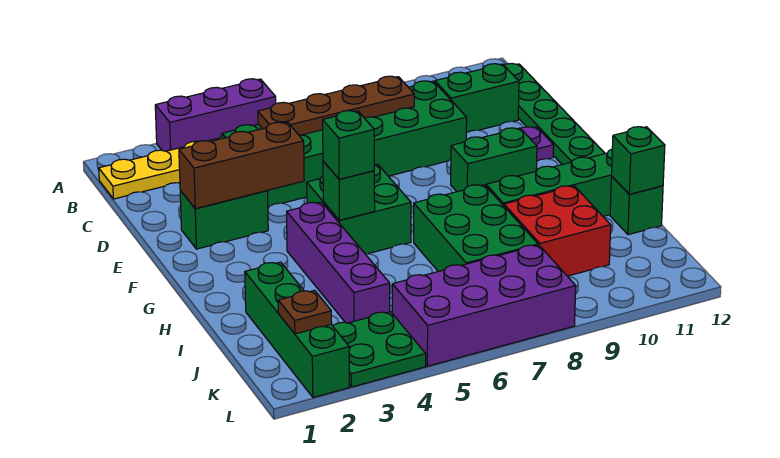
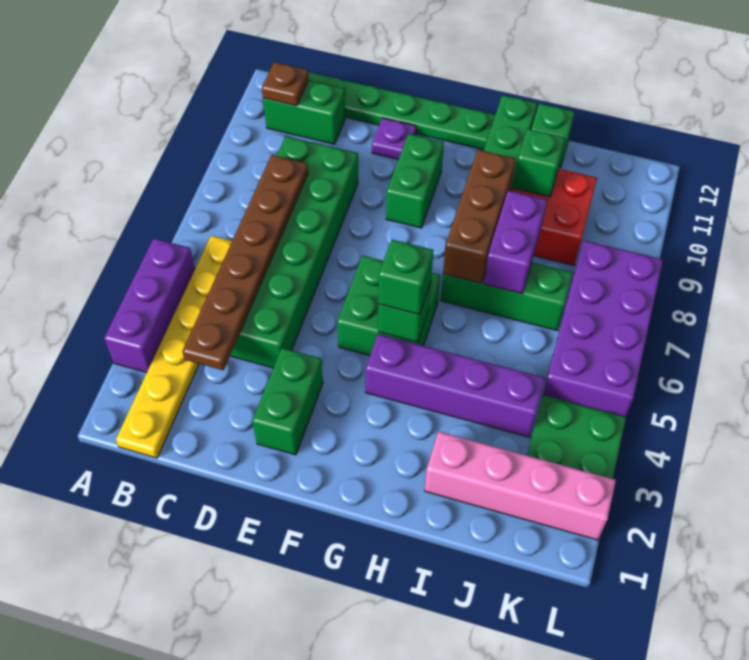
brown 1x4 plate [258,76,414,135] -> brown 1x6 plate [182,155,308,370]
green 1x2 brick [435,64,519,133] -> green 1x2 brick turned to [263,81,345,144]
brown 1x3 brick [179,122,304,209] -> brown 1x3 brick moved to [443,150,515,283]
green 2x3 brick [414,185,538,272] -> green 1x3 brick [440,262,572,331]
green 1x4 brick [245,262,349,397] -> pink 1x4 brick [425,431,616,540]
none -> purple 1x2 brick [484,191,547,294]
green 1x1 brick [612,127,665,194] -> green 1x1 brick moved to [513,129,565,197]
brown 1x1 plate [278,290,332,334] -> brown 1x1 plate moved to [262,62,309,106]

